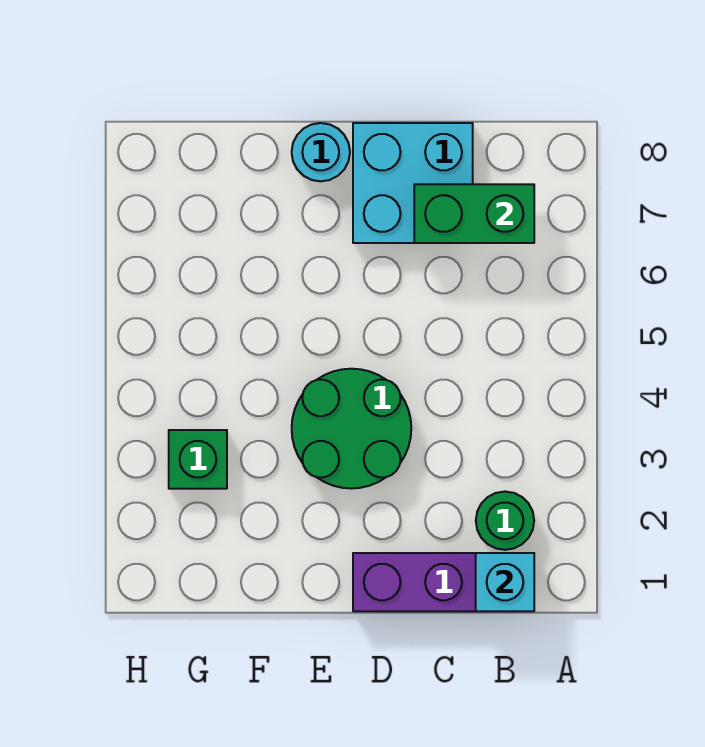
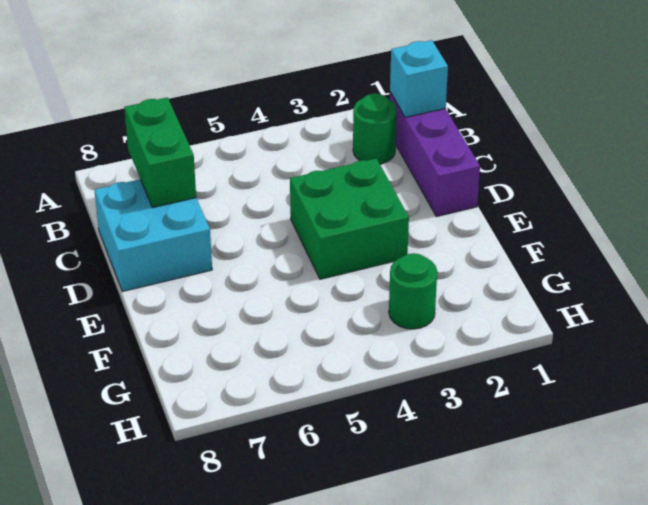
green 2x2 round brick [292,369,411,488] -> green 2x2 brick [290,158,409,279]
cyan 1x1 round brick [292,123,350,181] -> none
green 1x1 brick [169,430,227,489] -> green 1x1 round brick [389,253,437,329]

